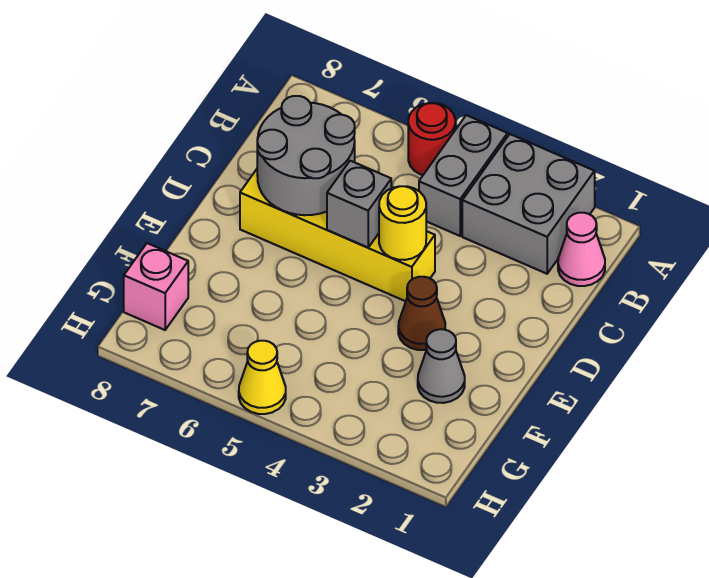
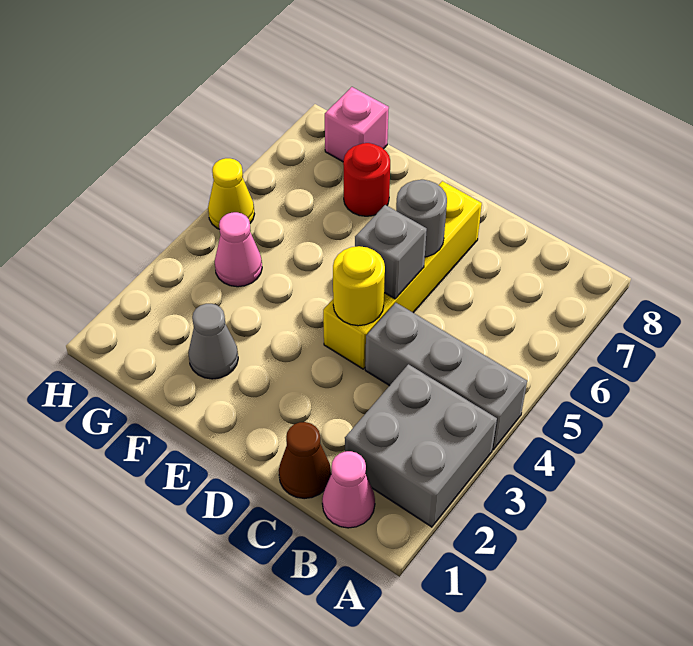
grey 1x2 brick [419,115,508,236] -> grey 1x3 brick [365,303,527,450]
red 1x1 round brick [408,103,455,175] -> red 1x1 round brick moved to [343,143,390,216]
grey 2x2 round brick [257,96,355,215] -> grey 1x1 round brick [396,180,447,257]
brown 1x1 cone [398,277,445,350] -> brown 1x1 cone moved to [279,422,331,499]
none -> pink 1x1 cone [215,212,262,287]

